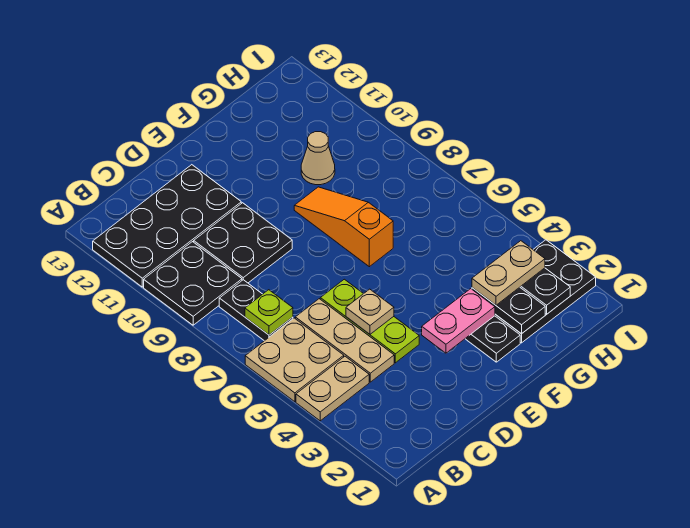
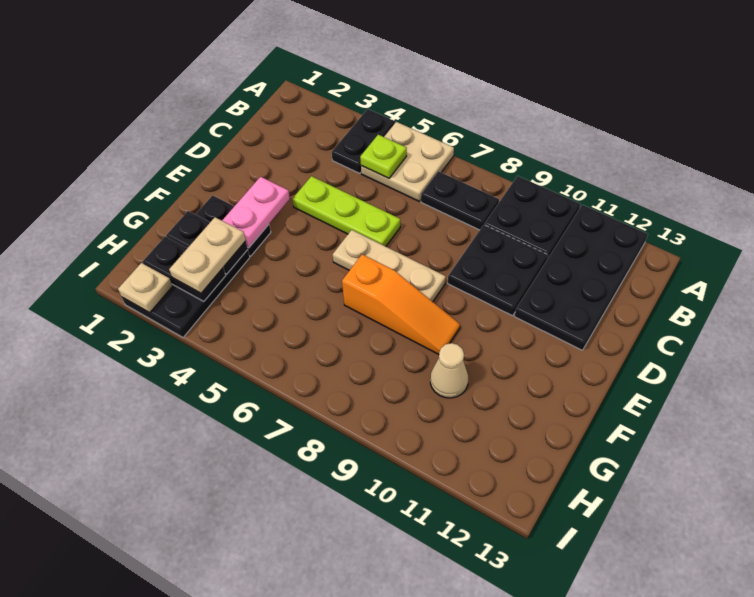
tan 1x2 plate [296,356,369,421] -> black 1x2 plate [332,109,395,173]
lime 1x1 plate [245,290,293,335] -> lime 1x1 plate moved to [360,135,407,178]
tan 1x3 plate [295,299,394,382] -> tan 1x3 plate moved to [333,230,446,302]
tan 1x1 plate [346,289,394,334] -> tan 1x1 plate moved to [118,263,173,313]

